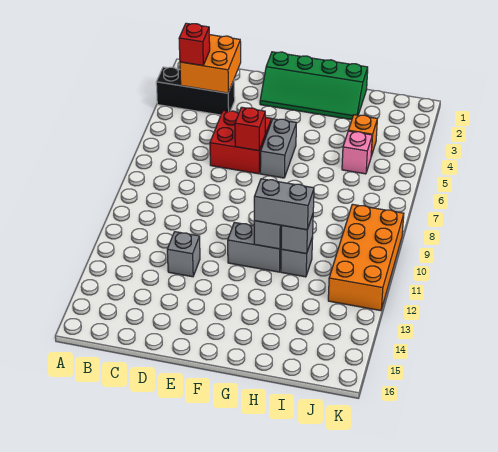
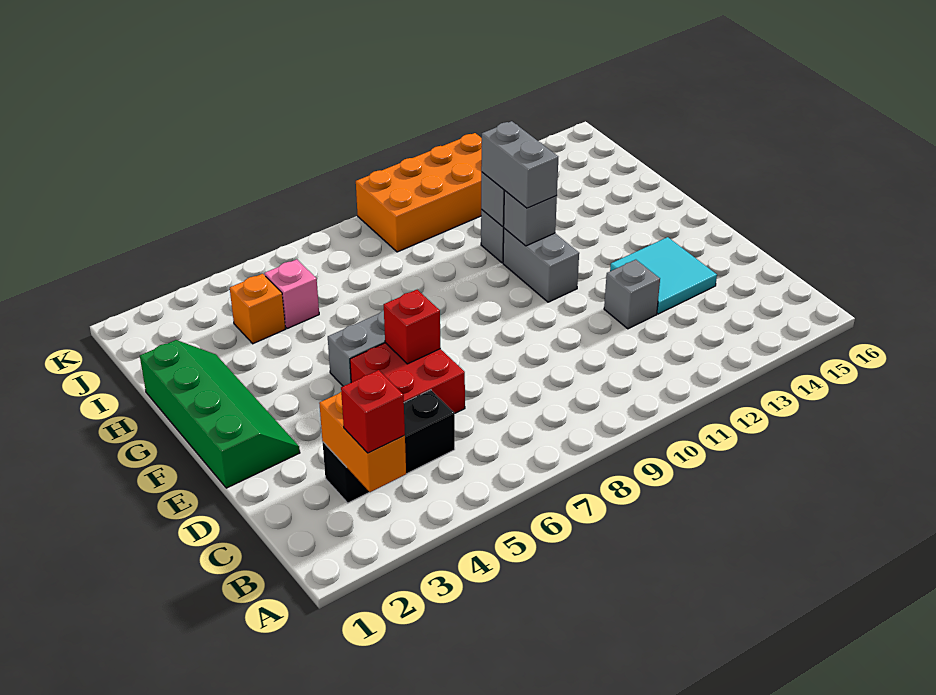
black 1x3 brick [156,67,235,115] -> black 1x3 brick turned to [323,390,455,503]
orange 2x2 brick [180,35,241,93] -> orange 1x2 brick [319,392,406,492]
none -> cyan 2x2 tile [610,237,717,314]

